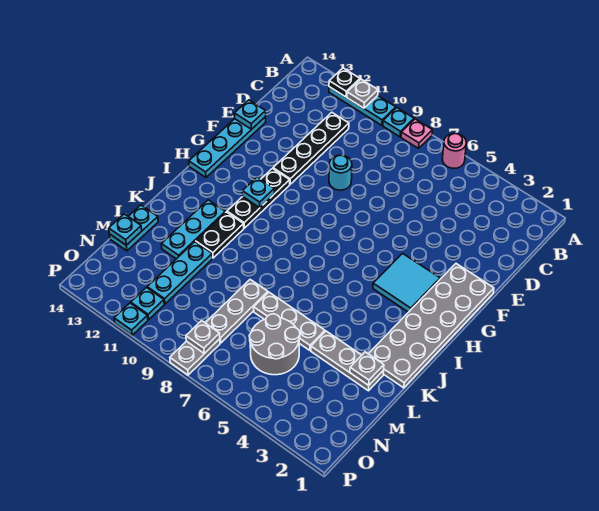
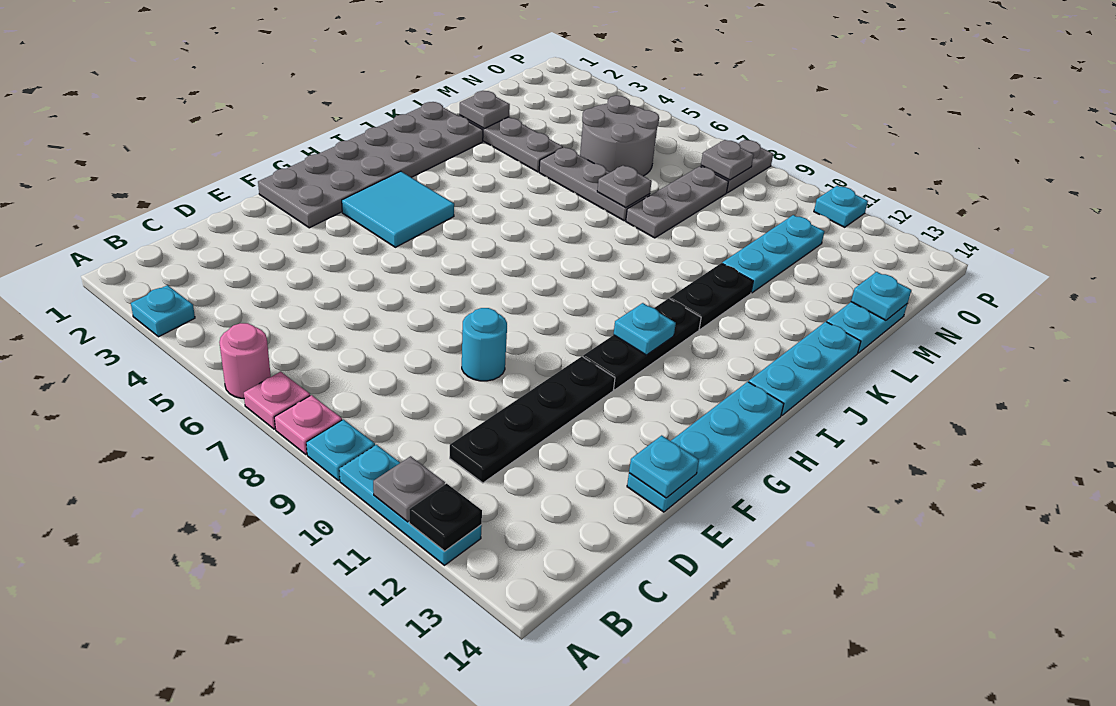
none -> pink 1x1 plate [244,372,310,429]
cyan 1x3 plate [162,200,225,259] -> cyan 1x3 plate moved to [749,322,861,415]
none -> grey 1x1 plate [597,165,652,208]
cyan 1x1 plate [131,288,164,319] -> cyan 1x1 plate moved to [131,285,195,337]

